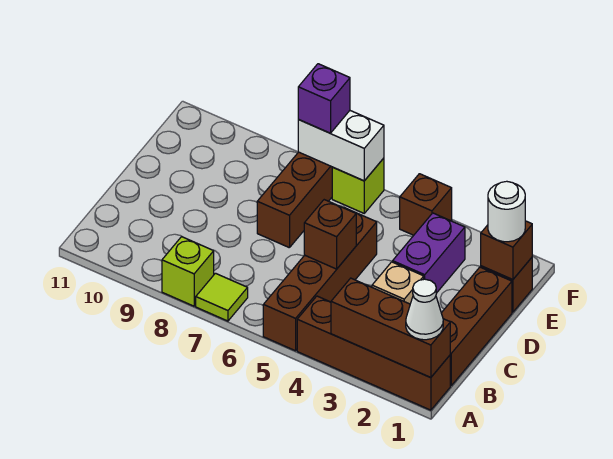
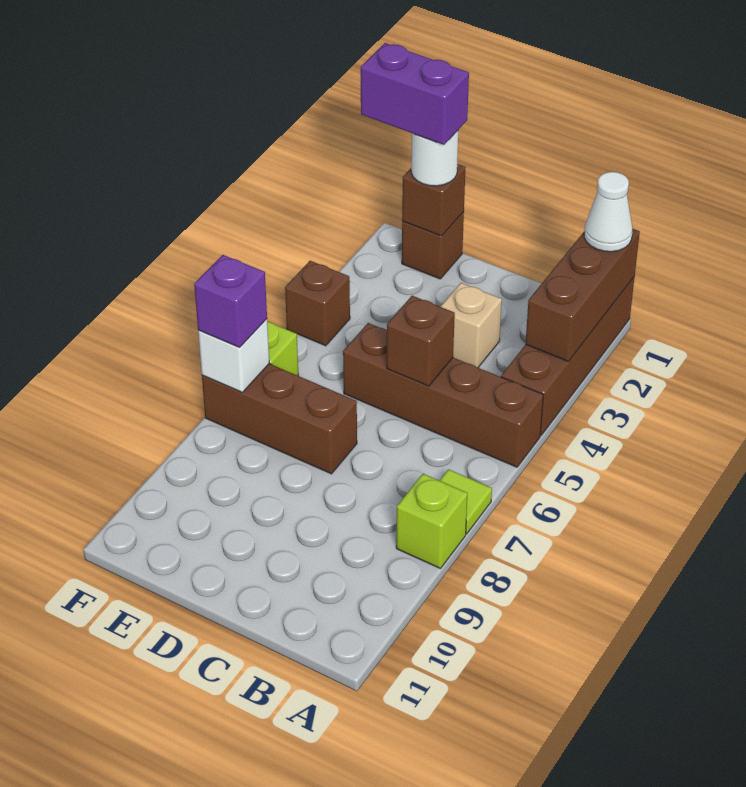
brown 1x3 brick [441,267,512,385] -> none
purple 1x2 brick [393,213,465,293] -> purple 1x2 brick moved to [361,43,469,145]
white 1x2 brick [298,111,384,181] -> white 1x1 brick [198,319,269,392]

